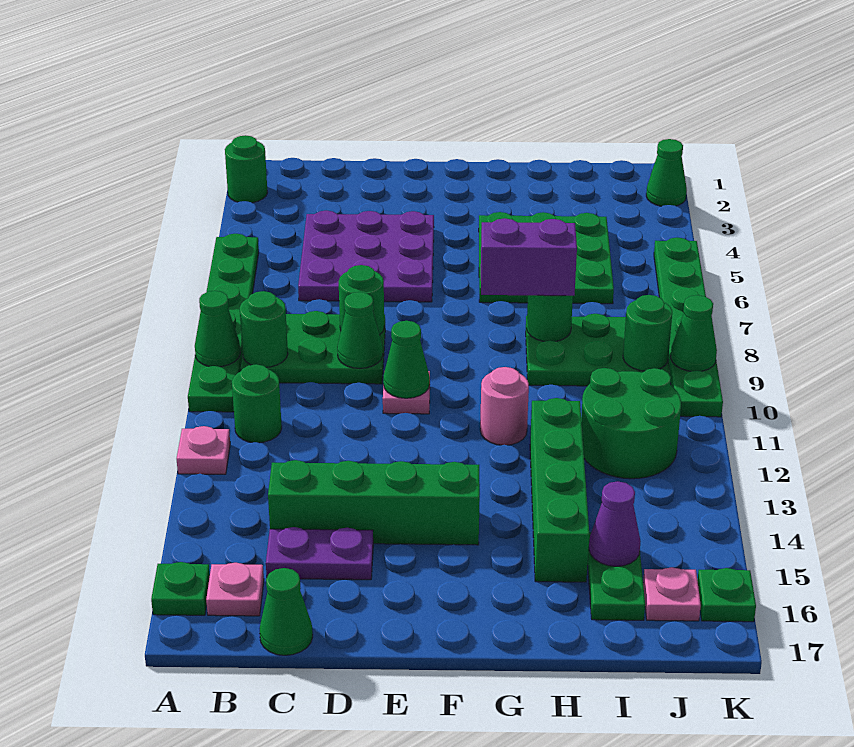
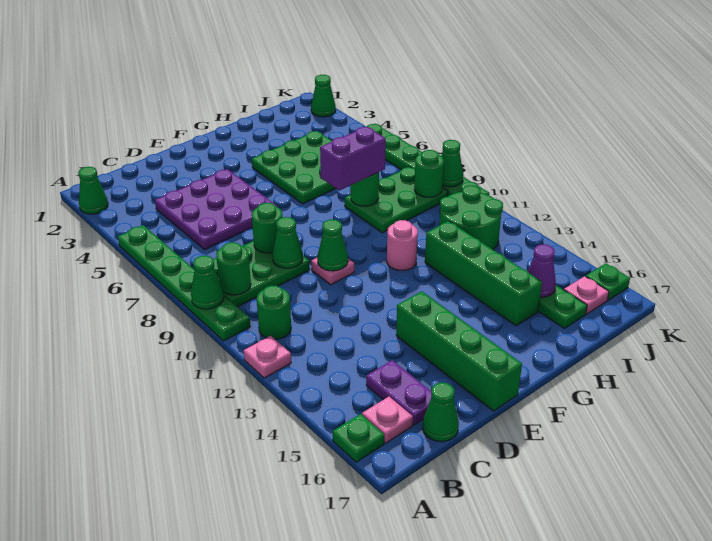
green 1x1 round brick [225,135,267,203] -> green 1x1 cone [78,167,108,214]
green 1x4 brick [268,460,480,545] -> green 1x4 brick turned to [396,291,522,411]
purple 1x2 plate [266,527,373,580] -> purple 1x2 plate turned to [366,360,432,425]

